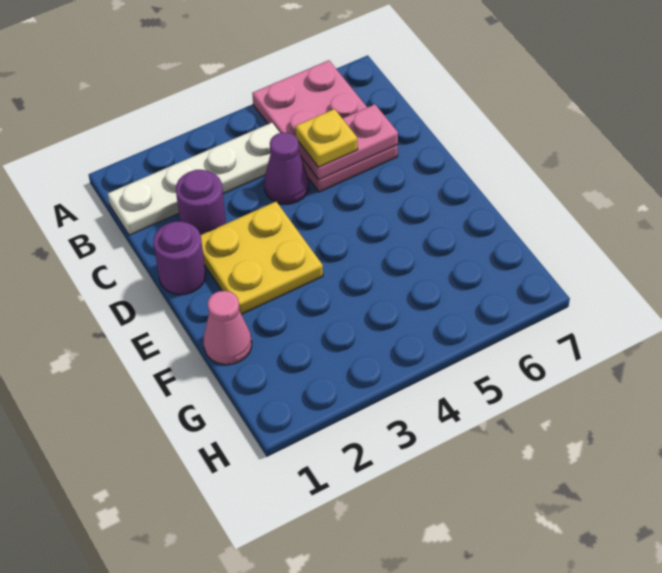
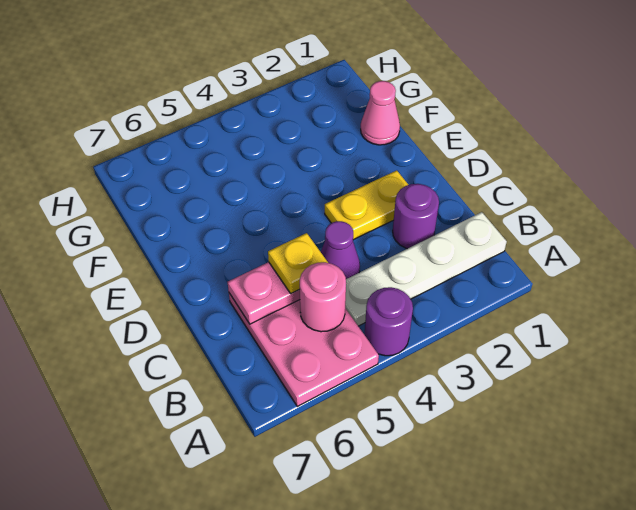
none -> pink 1x1 round brick [300,262,346,332]
purple 1x1 round brick [154,222,205,295] -> purple 1x1 round brick moved to [365,287,413,356]
yellow 2x2 plate [201,202,323,314] -> yellow 1x2 plate [325,170,408,240]

